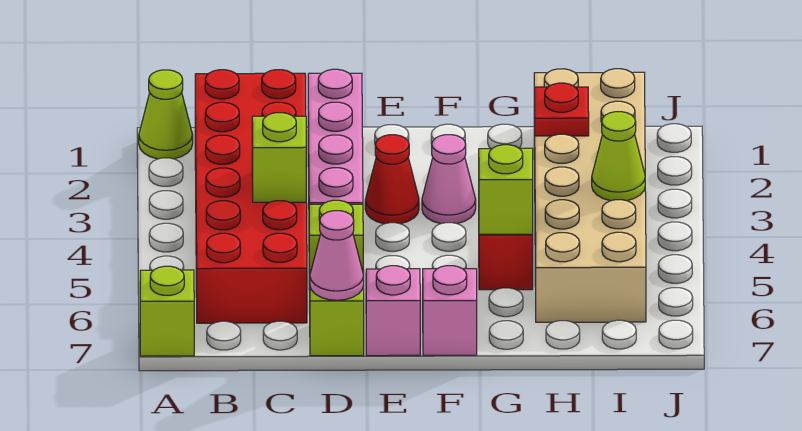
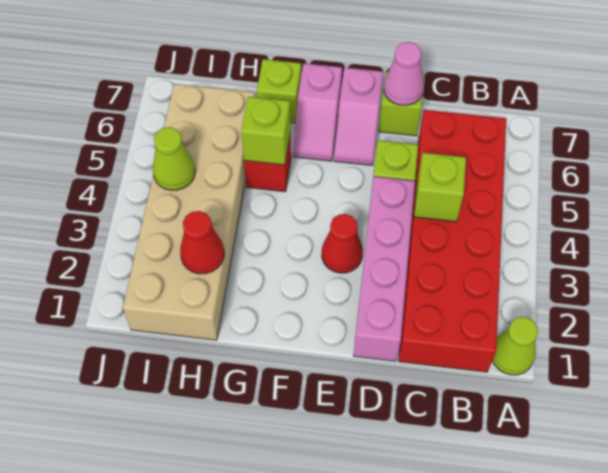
lime 1x1 brick [140,266,194,356] -> lime 1x1 brick moved to [257,59,301,123]
pink 1x1 cone [422,135,476,224] -> none
red 1x1 plate [535,83,589,136] -> red 1x1 cone [180,211,224,274]

